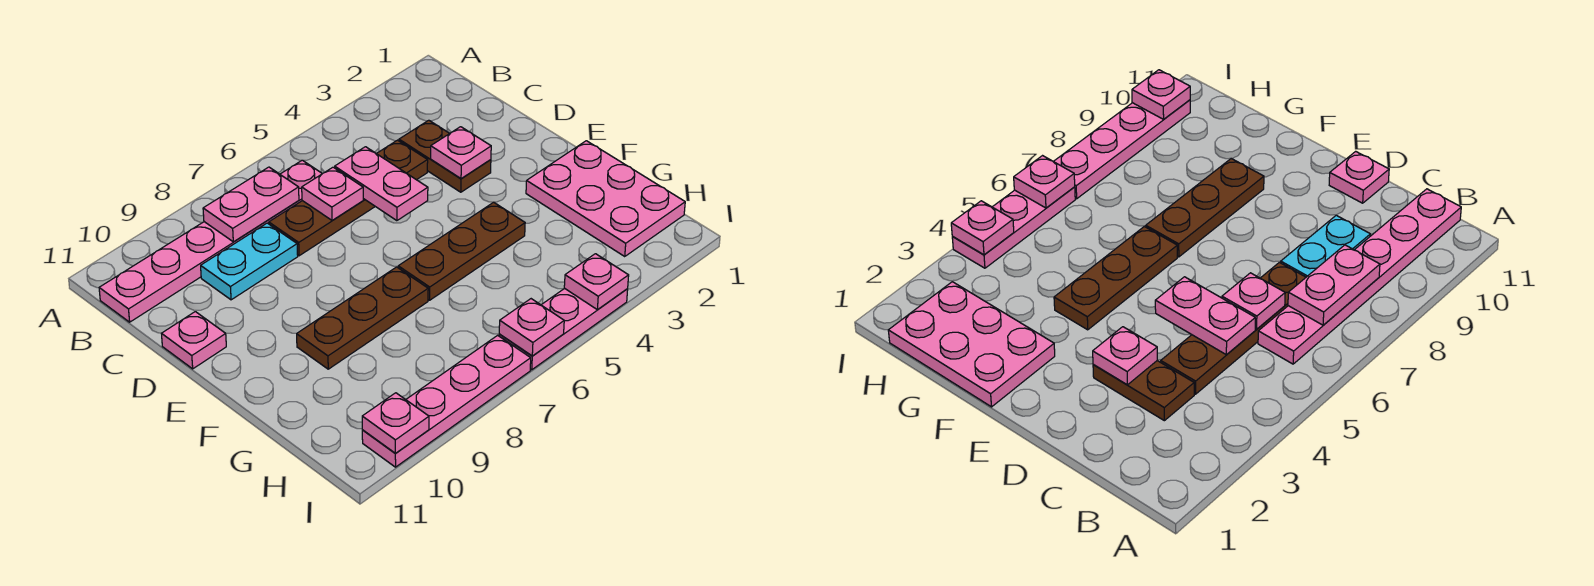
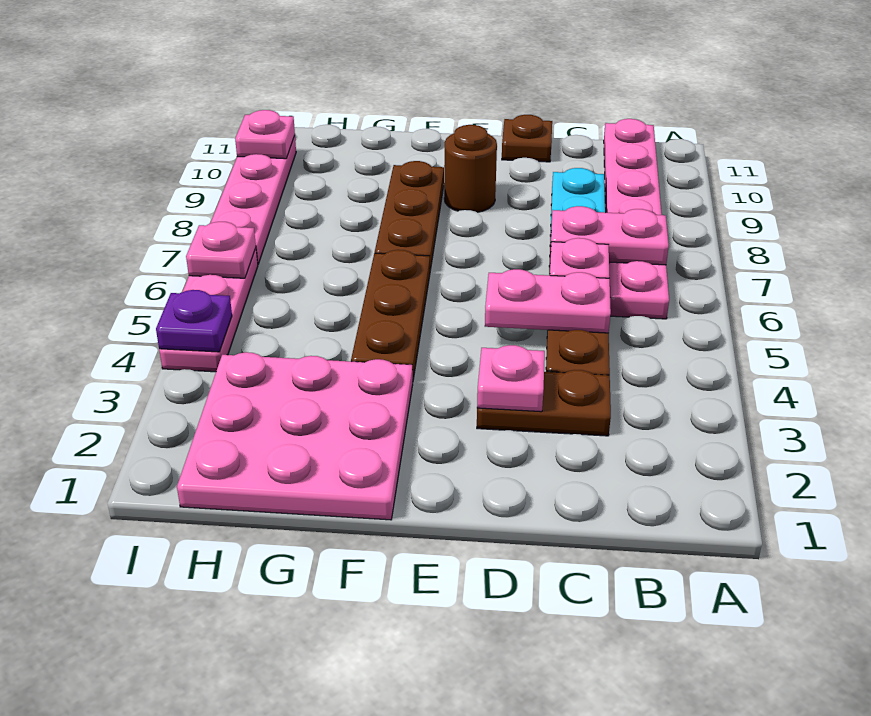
pink 1x2 plate [203,167,299,242] -> pink 1x2 plate turned to [550,206,669,265]
pink 1x1 plate [162,312,226,369] -> brown 1x1 plate [502,115,552,162]
none -> brown 1x1 round brick [444,125,497,212]
pink 2x3 plate [526,141,685,257] -> pink 3x3 plate [177,352,413,520]
pink 1x1 plate [564,254,629,310] -> purple 1x1 plate [156,290,232,352]

